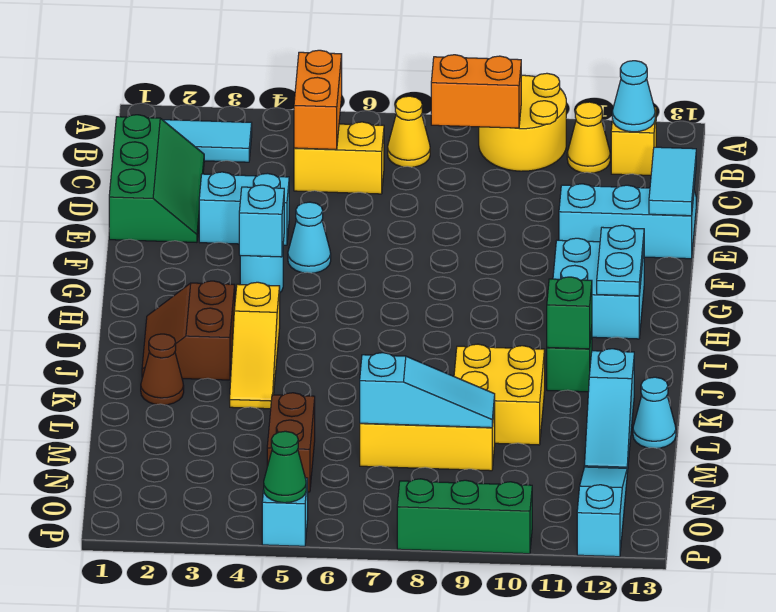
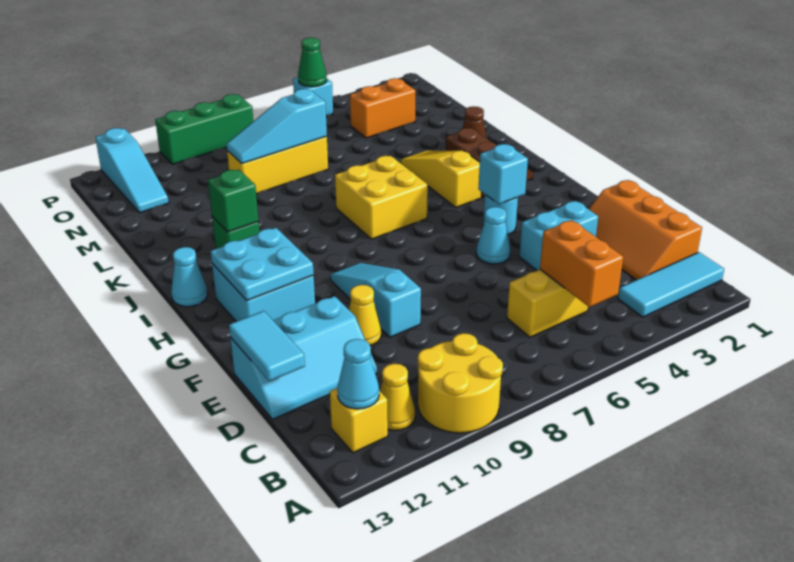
yellow 1x1 cone [388,96,430,167] -> yellow 1x1 cone moved to [349,285,381,345]
orange 1x2 brick [431,55,521,128] -> orange 1x2 brick moved to [350,78,416,138]
green 2x3 slope [109,115,204,242] -> orange 2x3 slope [589,180,702,280]
cyan 1x2 plate [597,225,644,296] -> cyan 2x2 plate [210,228,314,301]
yellow 2x2 brick [454,344,545,445] -> yellow 2x2 brick moved to [335,156,428,239]
cyan 1x3 slope [584,349,634,472] -> cyan 1x3 slope moved to [331,263,421,337]
cyan 1x1 cone [633,377,676,448] -> cyan 1x1 cone moved to [171,247,207,307]
brown 1x2 brick [267,393,315,492] -> none

